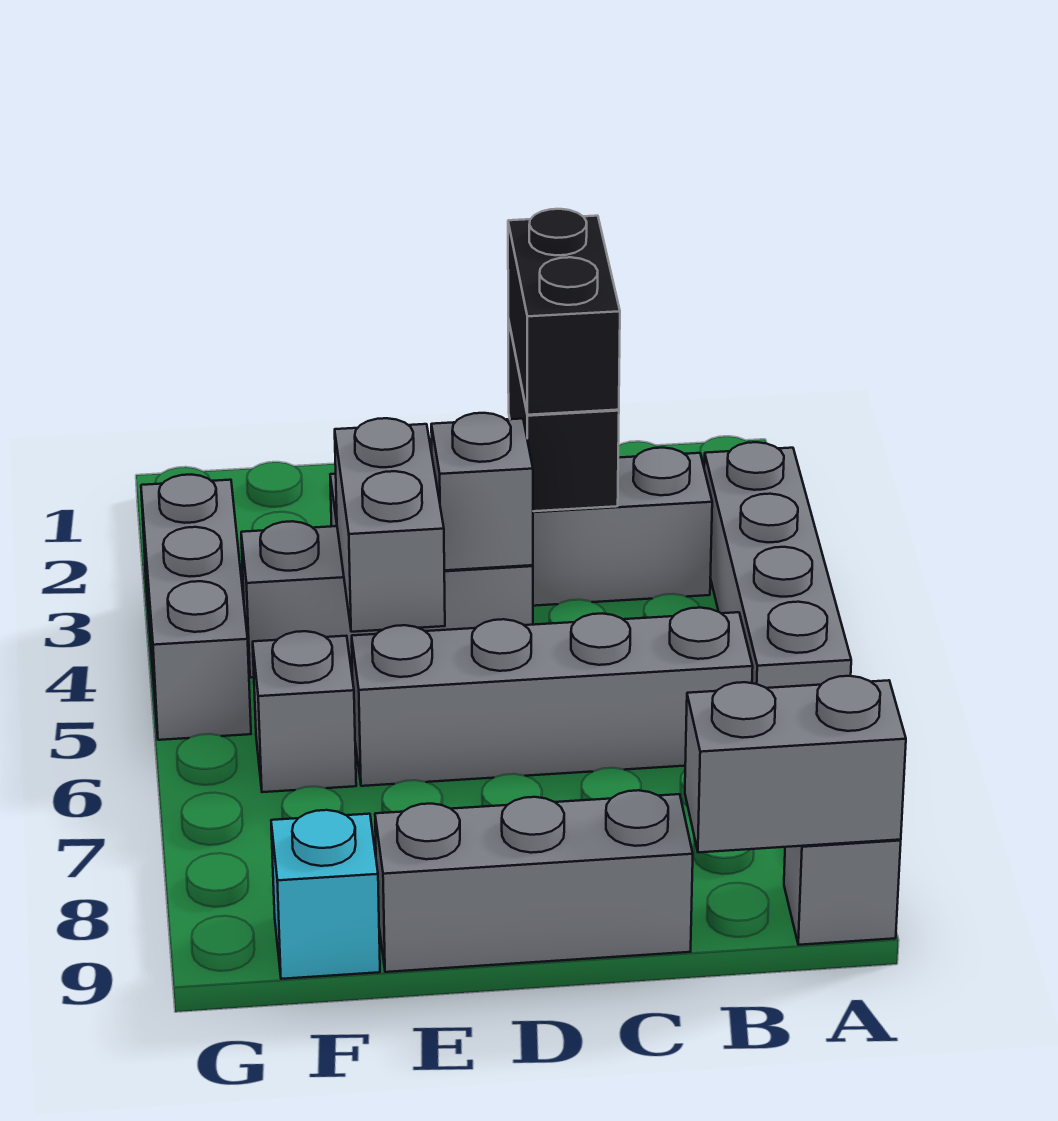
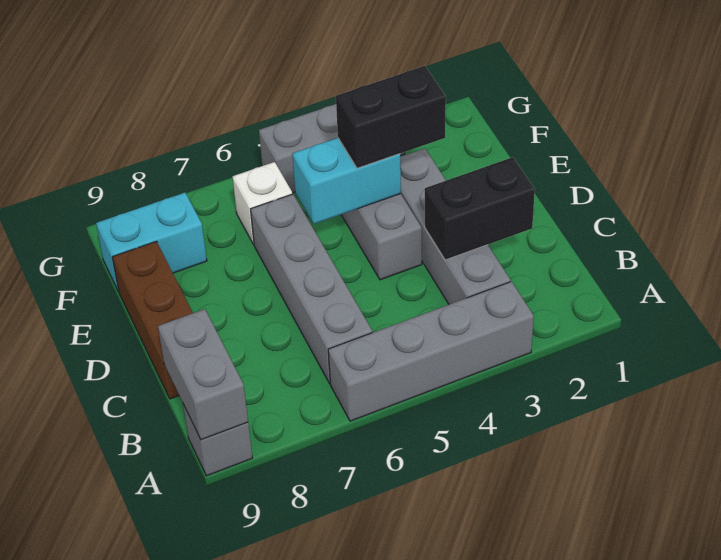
black 1x2 brick [508,209,620,415] -> black 1x2 brick moved to [336,66,446,168]
grey 1x3 brick [375,790,693,972] -> brown 1x3 brick [112,241,193,399]
grey 1x1 brick [431,413,533,570] -> none
grey 1x2 brick [335,418,445,632] -> cyan 1x2 brick [292,138,401,224]
grey 1x1 brick [253,631,356,792] -> white 1x1 brick [233,162,292,244]
cyan 1x1 brick [271,810,380,979] -> cyan 1x2 brick [96,193,207,292]

